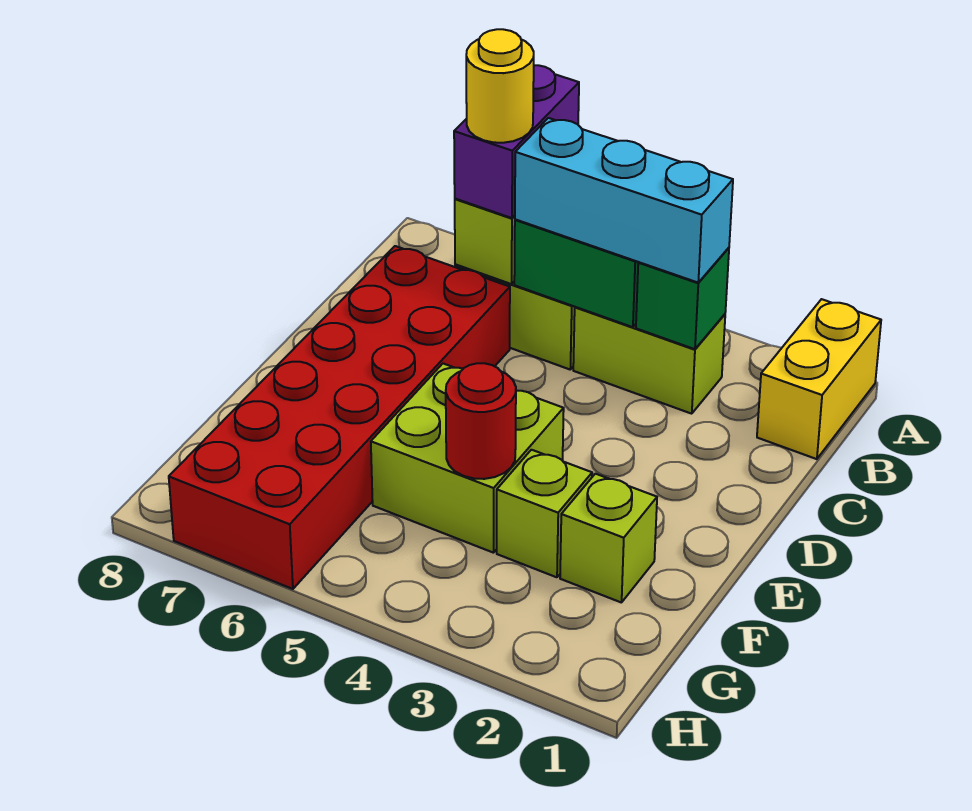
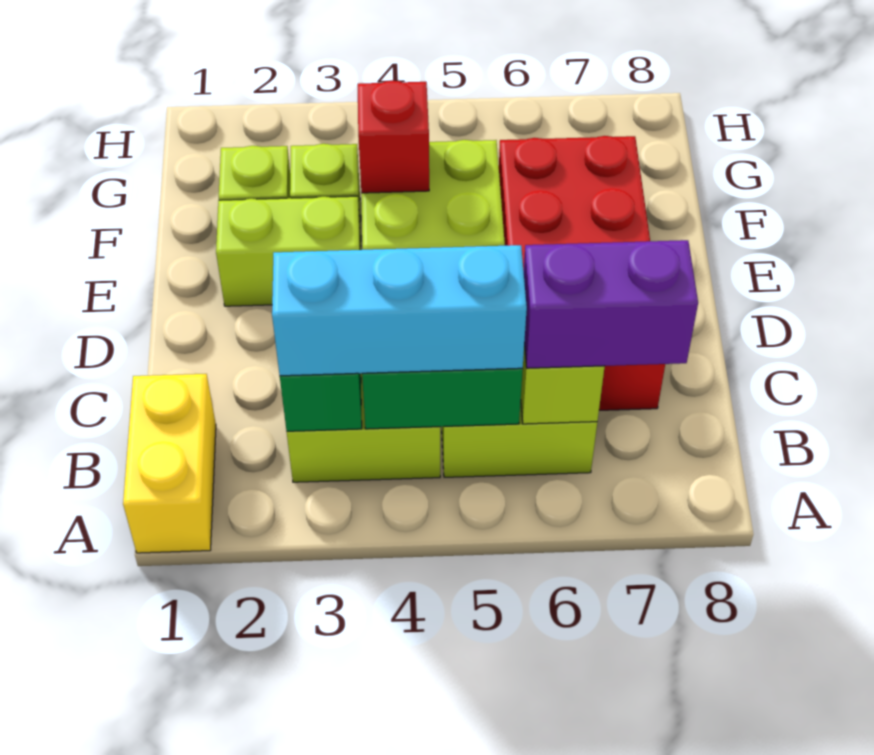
purple 1x2 brick [454,65,579,218] -> purple 1x2 brick turned to [524,240,698,368]
yellow 1x1 round brick [466,29,534,143] -> none
red 2x6 brick [169,246,510,589] -> red 2x4 brick [499,136,665,410]
none -> lime 1x2 brick [216,196,361,306]
red 1x1 round brick [446,363,516,479] -> red 1x1 brick [358,81,429,193]

